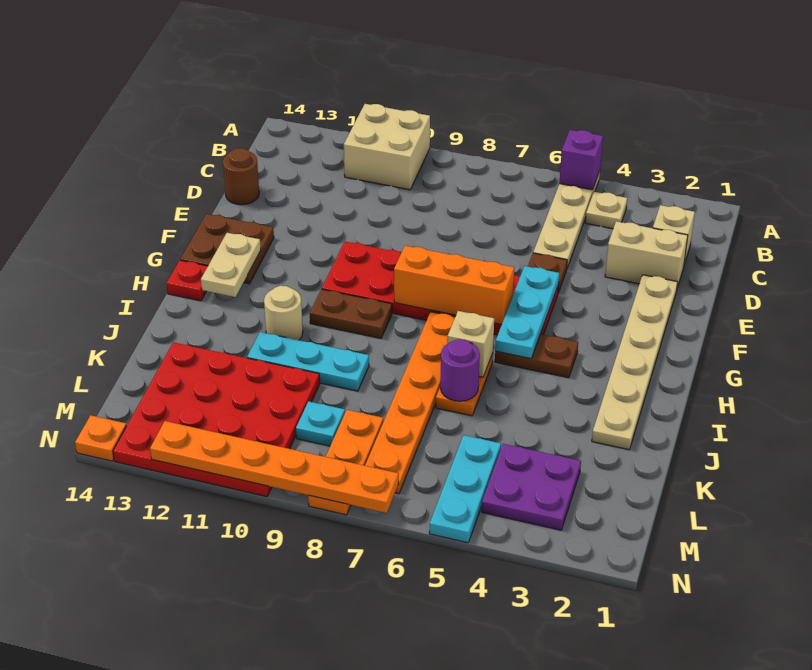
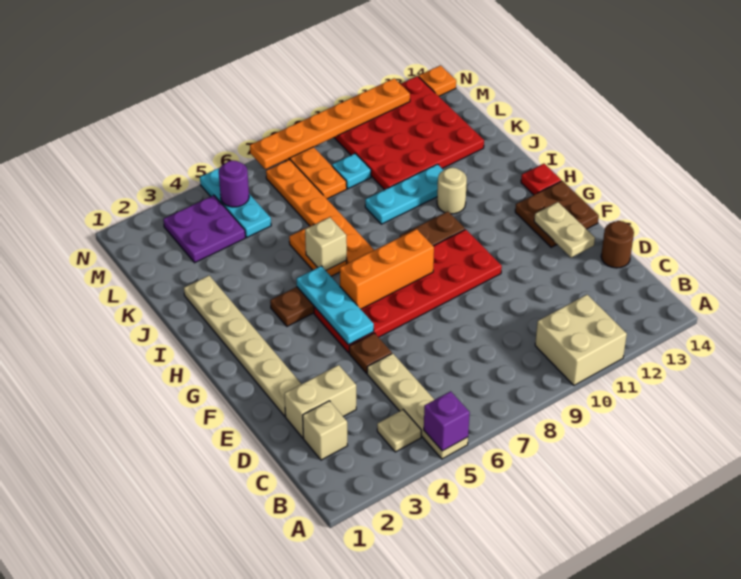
tan 1x2 plate [201,233,261,297] -> tan 1x2 plate moved to [534,202,595,258]
purple 1x1 round brick [440,339,480,401] -> purple 1x1 round brick moved to [219,161,249,207]

